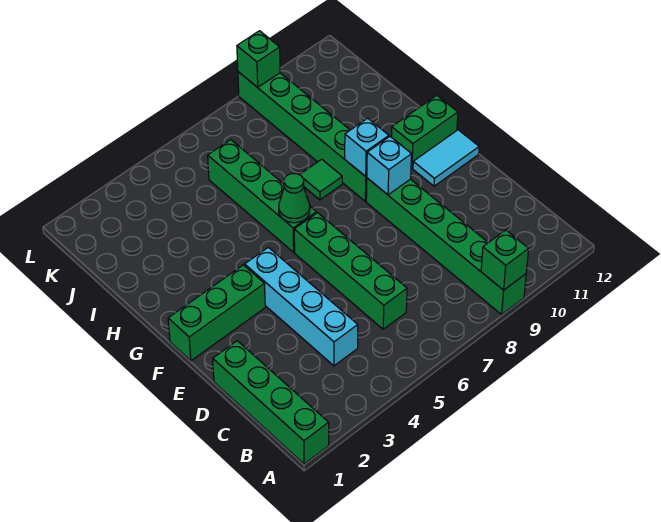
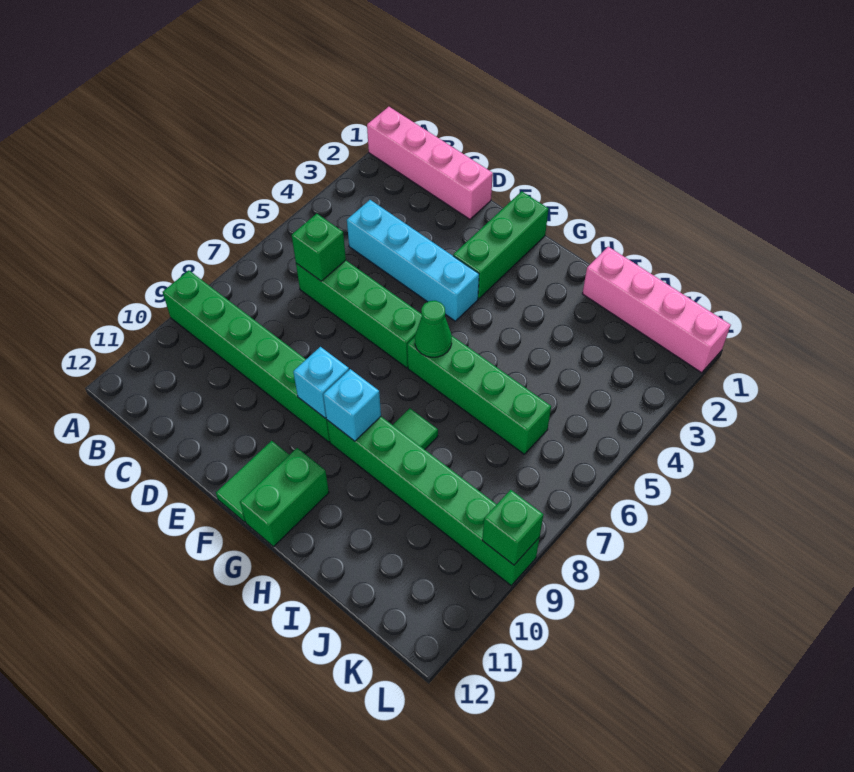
green 1x4 brick [213,341,329,464] -> pink 1x4 brick [367,107,493,219]
green 1x1 brick [481,230,528,290] -> green 1x1 brick moved to [292,214,346,281]
cyan 1x2 tile [413,130,479,186] -> green 1x2 tile [216,441,289,522]
none -> pink 1x4 brick [582,247,731,373]

